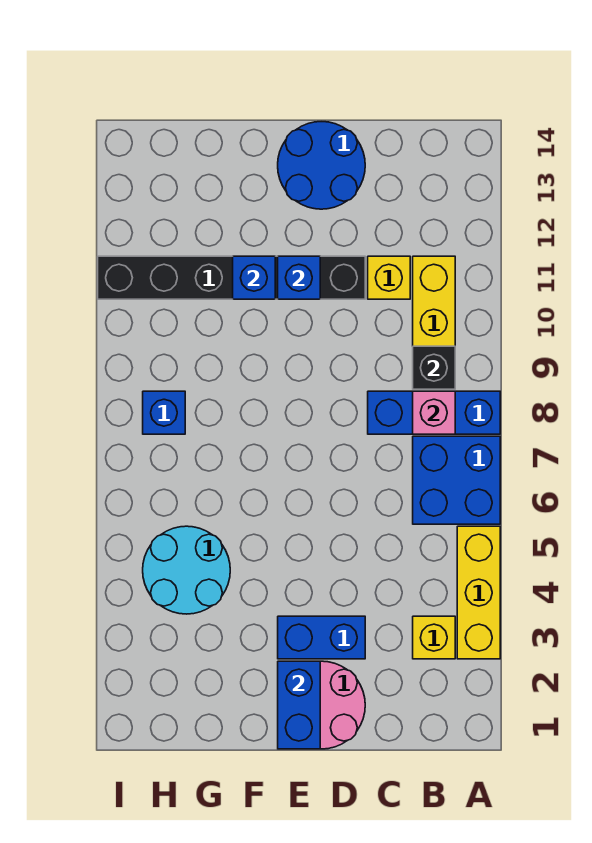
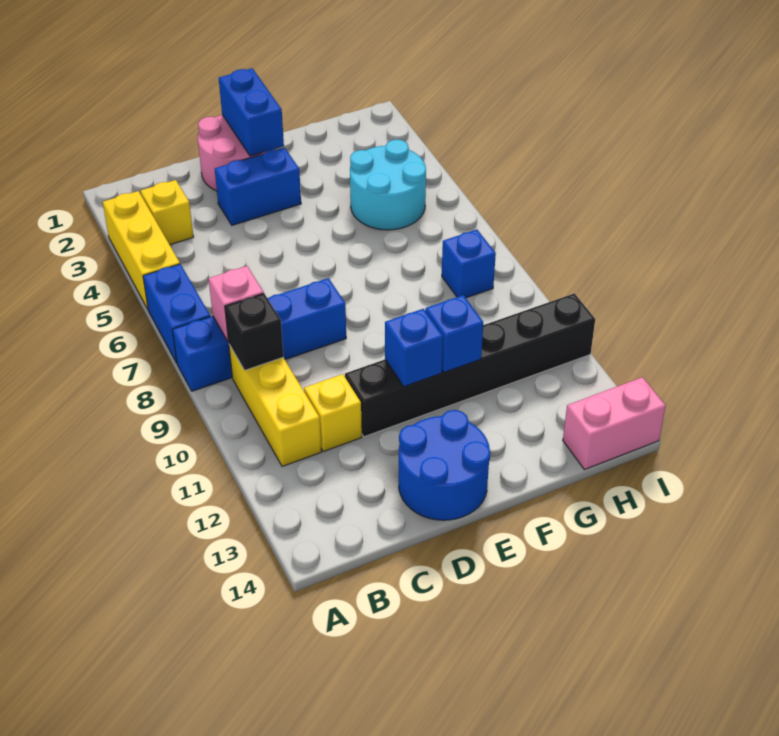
blue 2x2 brick [413,436,500,524] -> blue 1x2 brick [143,264,210,363]
blue 1x3 brick [368,391,500,434] -> blue 1x4 brick [172,278,346,391]
none -> pink 1x2 brick [563,377,666,470]

